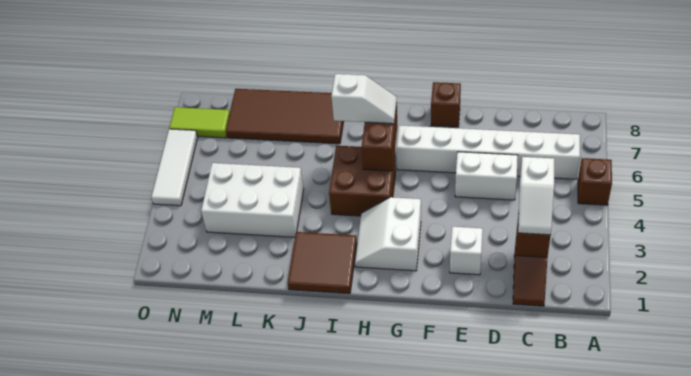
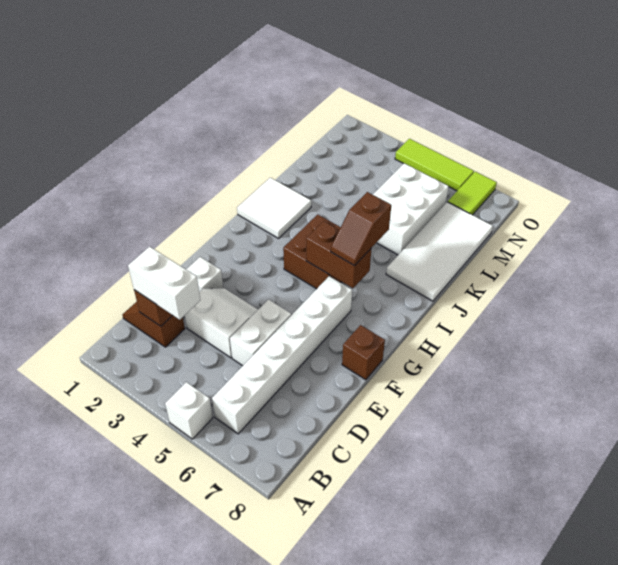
brown 1x1 brick [578,158,612,205] -> white 1x1 brick [165,382,213,439]
white 1x2 slope [518,157,554,235] -> white 1x2 brick [128,247,200,320]
white 2x2 slope [355,197,421,271] -> white 2x2 slope moved to [185,288,258,358]
white 1x2 slope [332,74,397,124] -> brown 1x2 slope [331,192,391,266]
brown 2x2 tile [288,232,357,294] -> white 2x2 tile [237,178,311,238]
brown 2x4 tile [226,89,344,144] -> white 2x4 tile [386,202,493,301]
white 2x3 brick [201,163,304,237] -> white 2x3 brick moved to [373,163,449,255]
white 1x3 tile [152,129,198,206] -> lime 1x3 tile [395,139,474,191]

